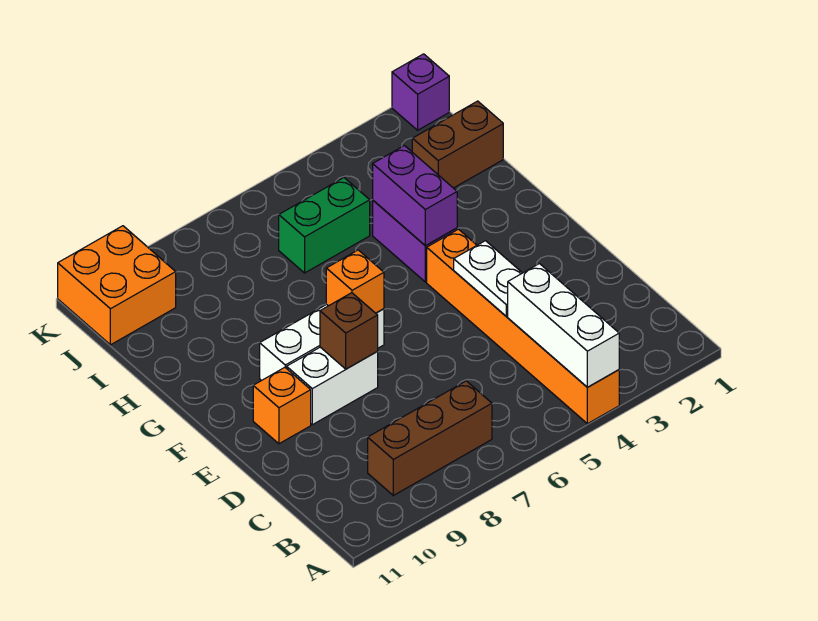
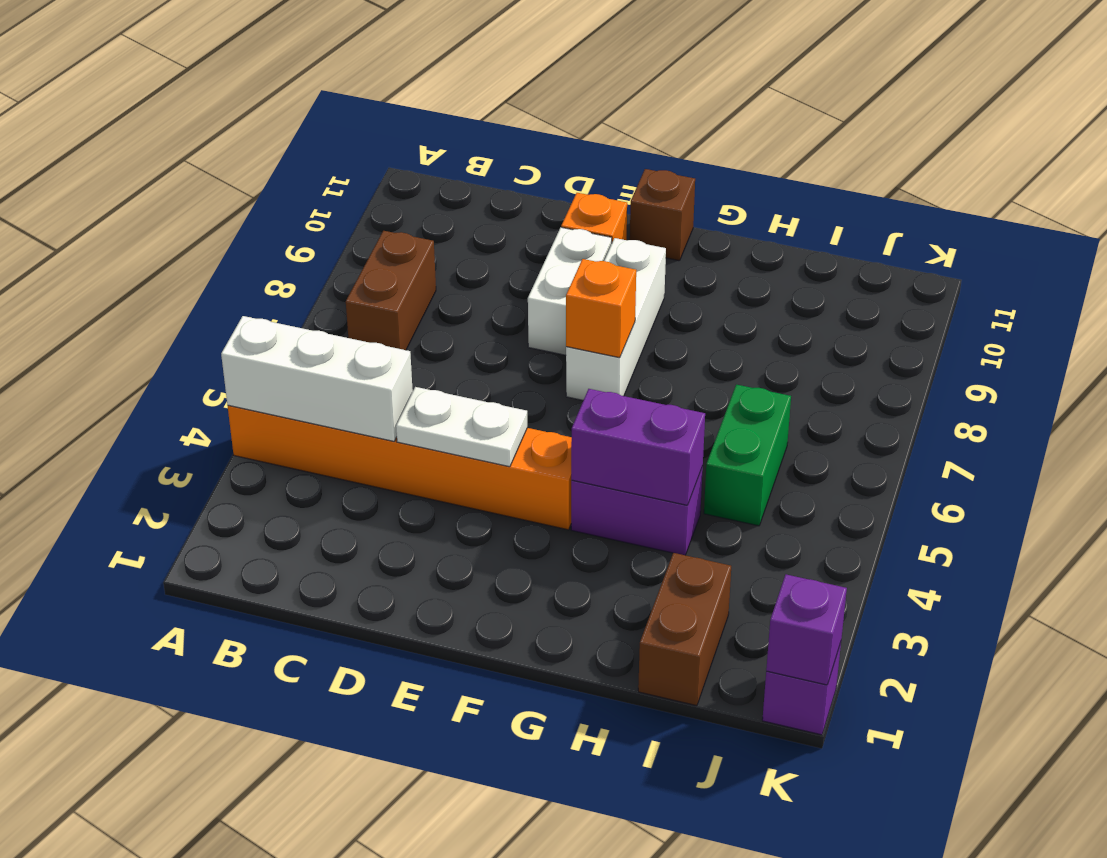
brown 1x3 brick [368,381,492,495] -> brown 1x2 brick [346,231,436,350]
brown 1x1 brick [320,293,378,369] -> brown 1x1 brick moved to [630,169,695,261]
orange 2x2 brick [58,226,176,345] -> none
none -> purple 1x1 brick [766,574,847,685]

